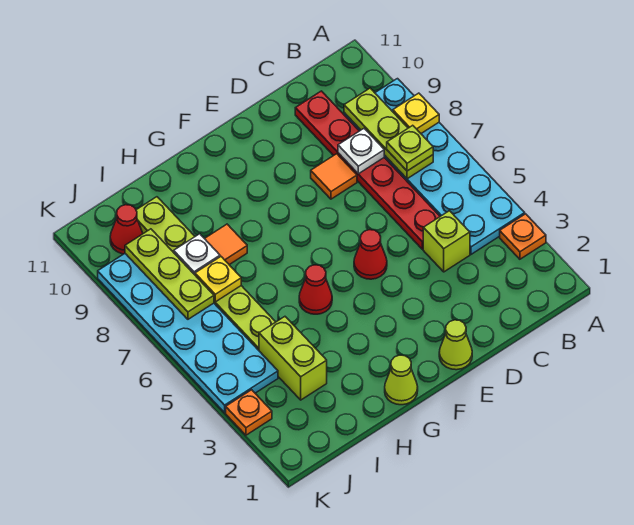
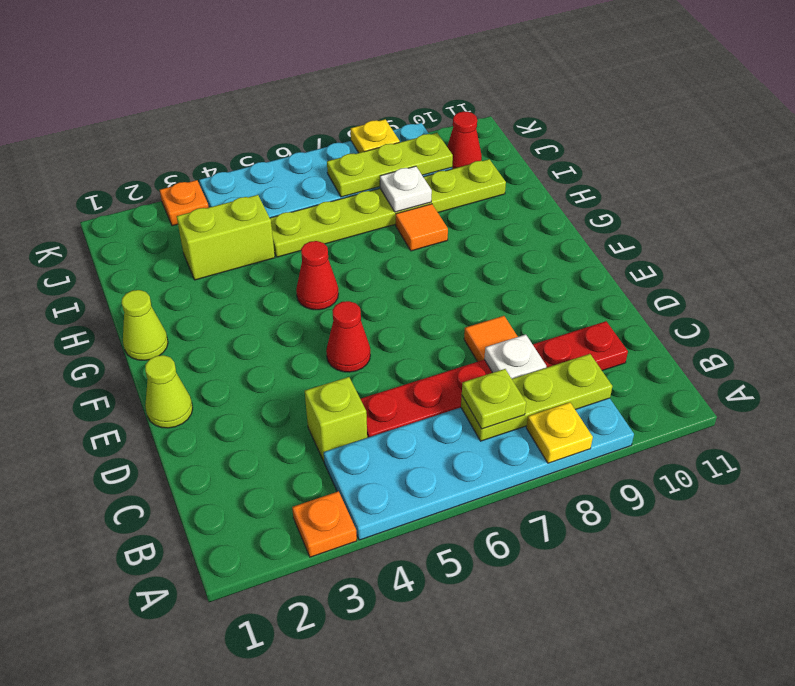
yellow 1x1 plate [195,257,241,302] -> yellow 1x1 plate moved to [351,119,400,153]

